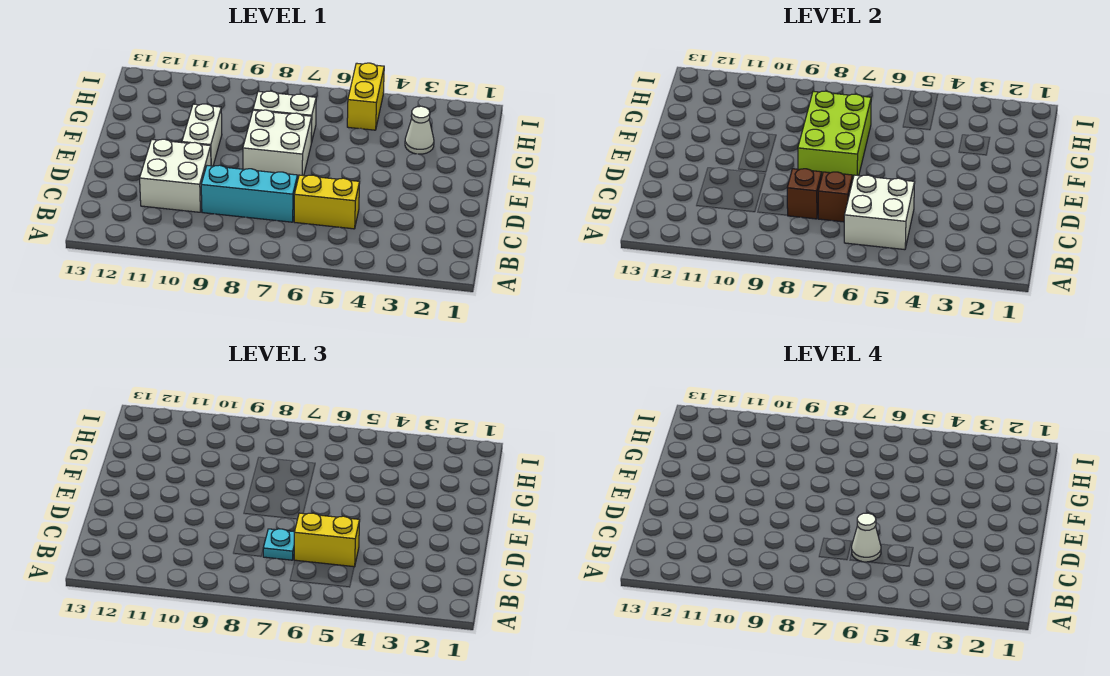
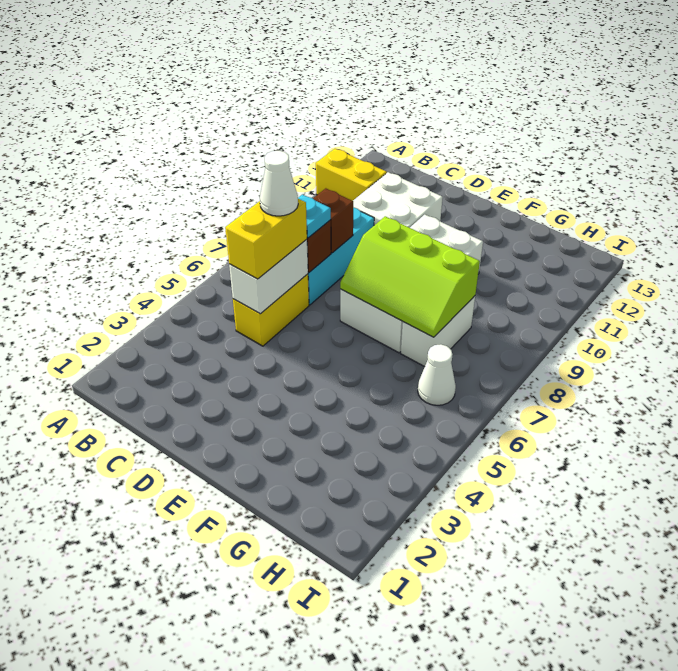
white 2x2 brick [844,175,915,250] -> white 1x2 brick [229,239,308,314]
lime 2x3 brick [798,91,871,177] -> lime 2x3 slope [340,216,480,337]
white 1x1 cone [405,106,434,154] -> white 1x1 cone moved to [418,344,456,405]
yellow 1x2 brick [347,63,384,130] -> yellow 1x2 brick moved to [316,149,387,201]

